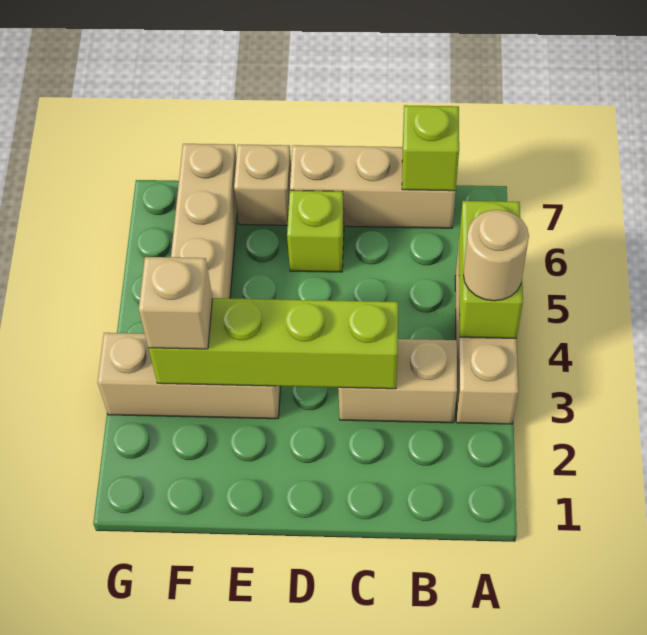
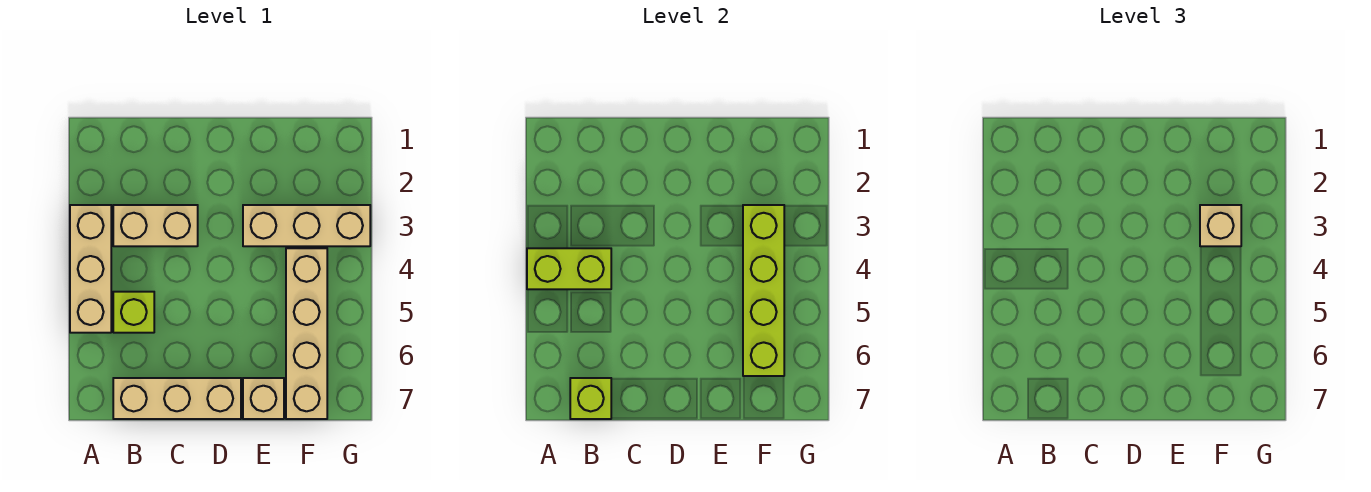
lime 1x2 brick [459,201,523,338] -> lime 1x2 brick turned to [527,248,611,289]
tan 1x1 round brick [463,210,529,301] -> none
lime 1x4 brick [149,298,398,389] -> lime 1x4 brick turned to [743,205,784,376]
lime 1x1 brick [287,190,344,272] -> lime 1x1 brick moved to [113,292,154,333]

